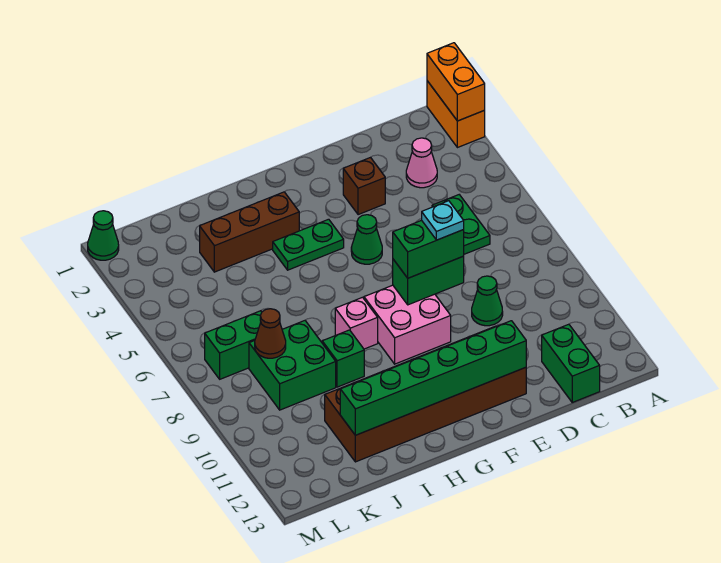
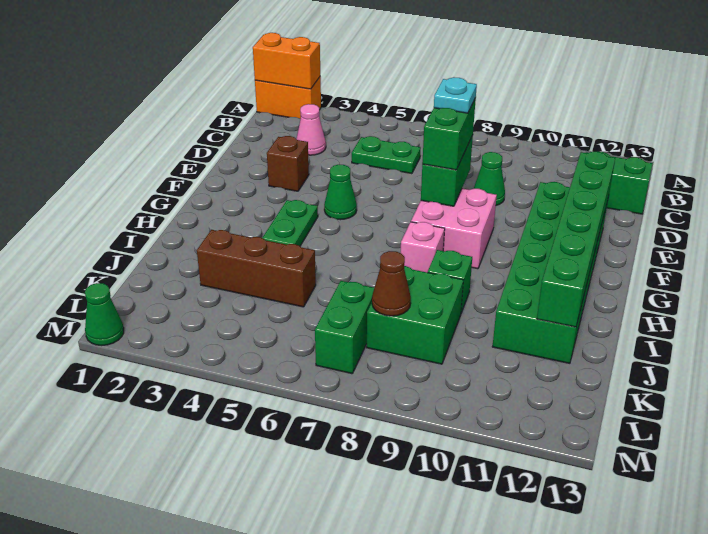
brown 2x6 brick [325,326,526,462] -> green 2x6 brick [492,182,608,363]
brown 1x3 brick [200,192,299,272] -> brown 1x3 brick turned to [197,230,316,307]

